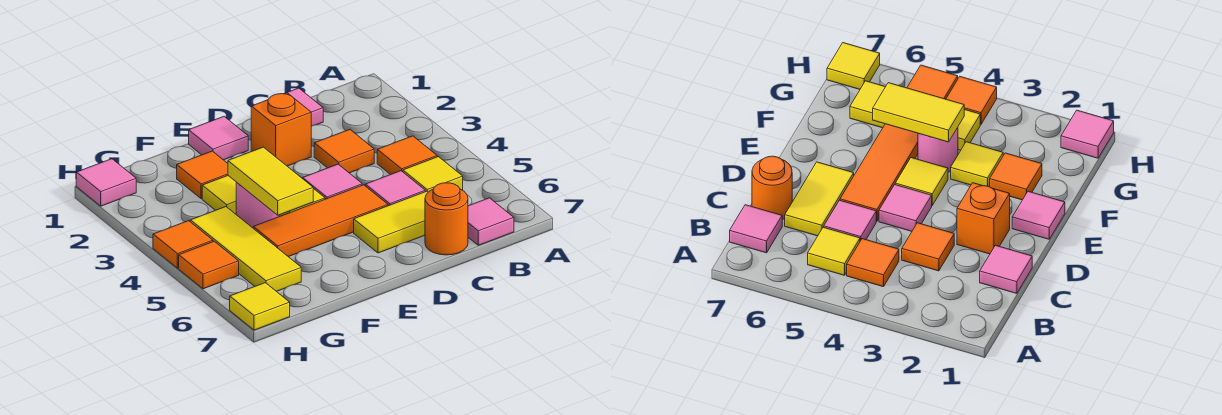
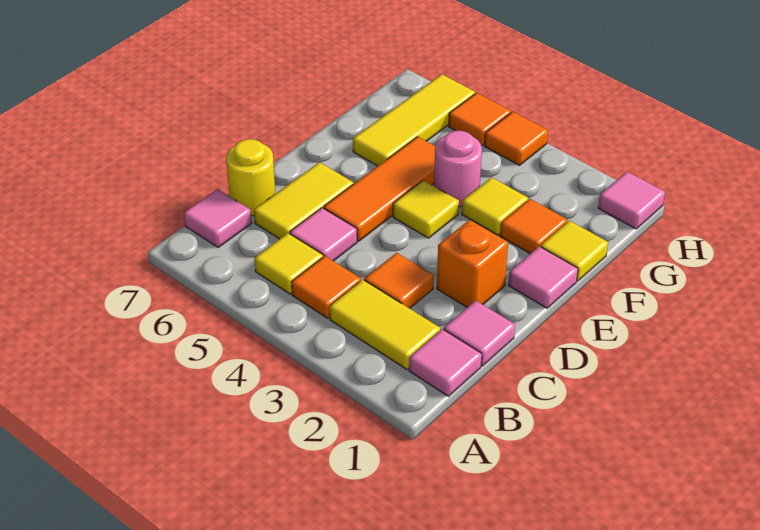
orange 1x1 round brick [425,183,468,255] -> yellow 1x1 round brick [226,139,275,216]
pink 1x1 tile [303,164,362,199] -> pink 1x1 tile moved to [409,329,482,396]
yellow 1x2 tile [228,147,313,215] -> yellow 1x2 tile moved to [330,280,440,369]
yellow 1x3 tile [190,207,301,292] -> yellow 1x3 tile turned to [353,74,475,166]
yellow 1x1 tile [230,283,290,330] -> yellow 1x1 tile moved to [541,221,608,281]

